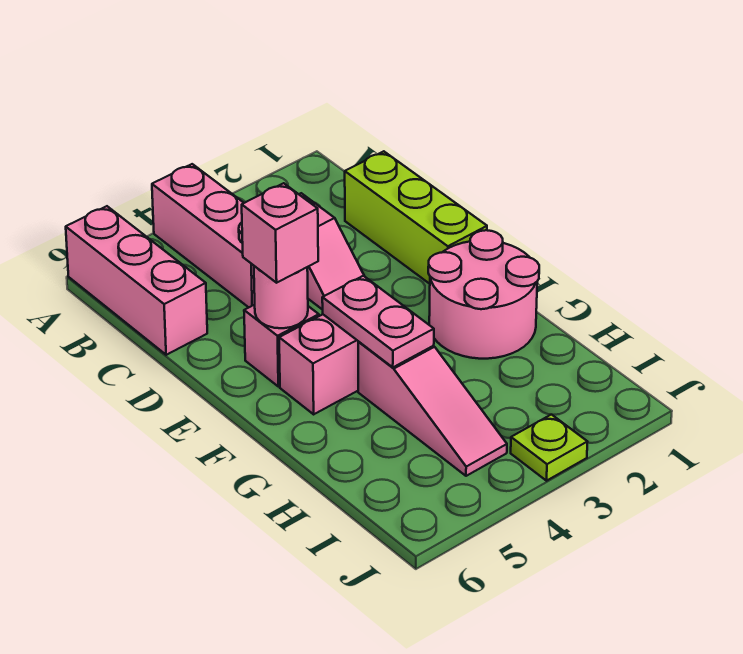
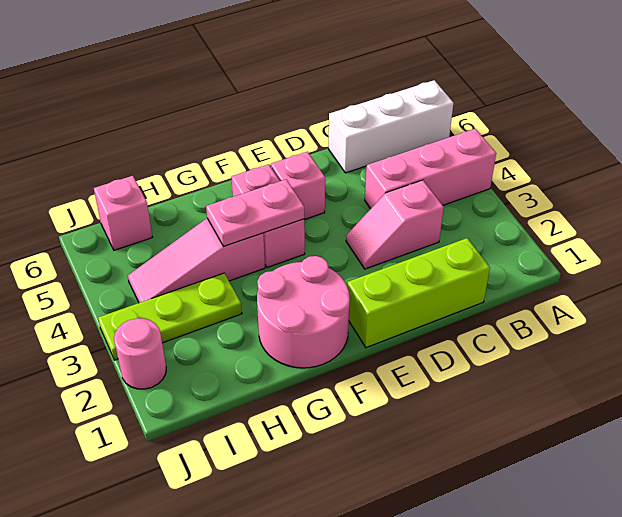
pink 1x3 brick [66,206,207,355] -> white 1x3 brick [329,80,453,173]
pink 1x1 round brick [254,266,308,328] -> pink 1x1 round brick moved to [114,318,166,389]
pink 1x1 brick [242,183,318,283] -> pink 1x1 brick moved to [94,176,152,250]
lime 1x1 plate [511,415,588,481] -> lime 1x3 plate [98,273,242,360]

